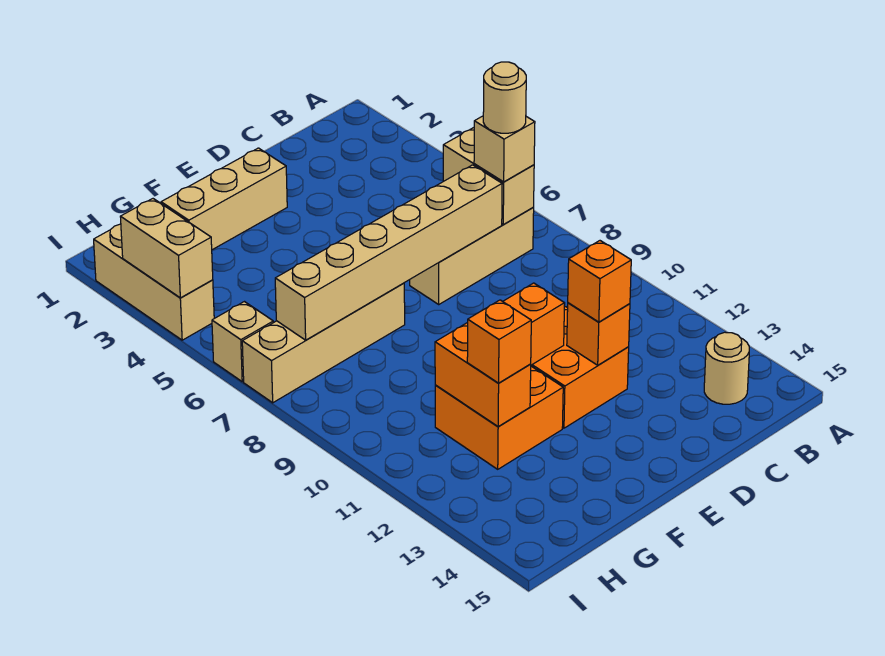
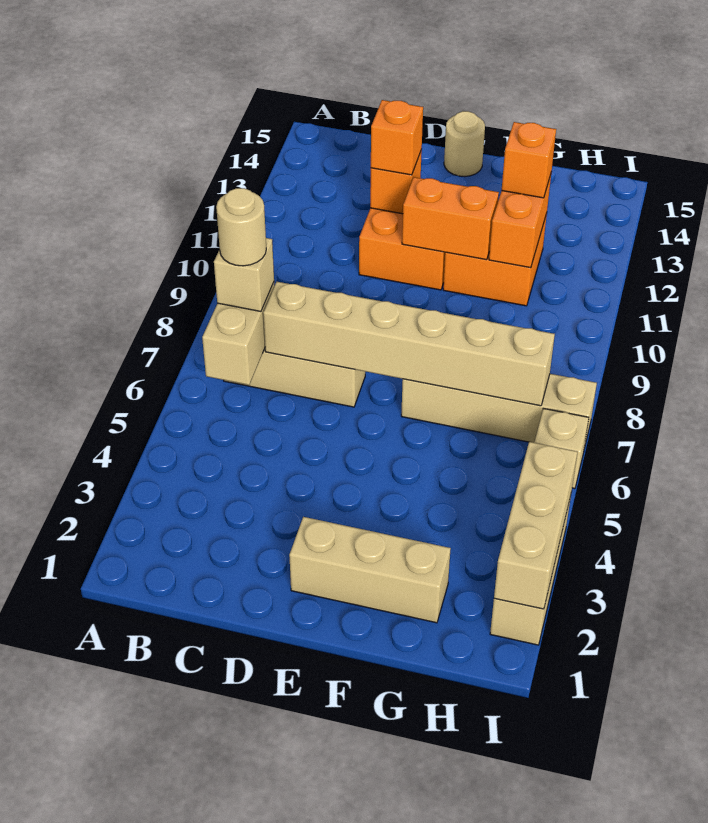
tan 1x1 round brick [704,332,749,404] -> tan 1x1 round brick moved to [444,111,485,176]
tan 1x2 brick [120,199,213,298] -> tan 1x3 brick [494,442,577,609]

